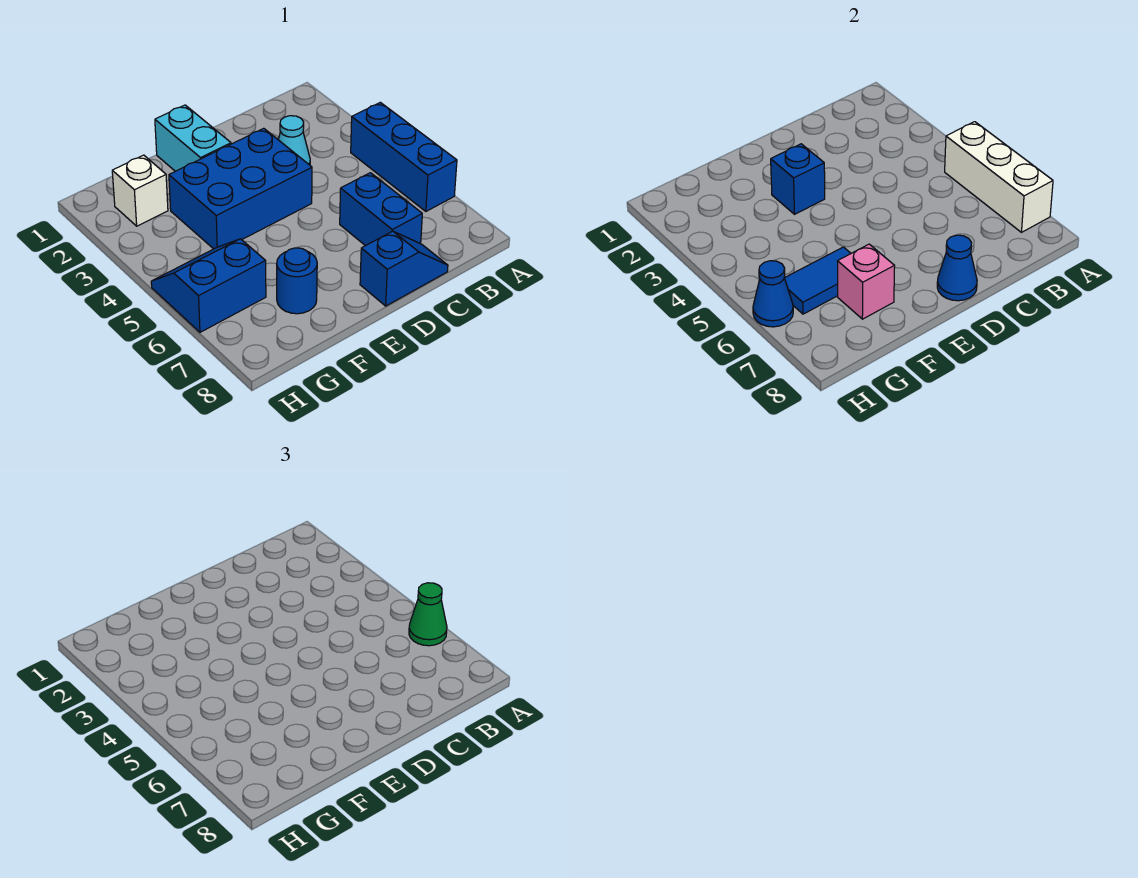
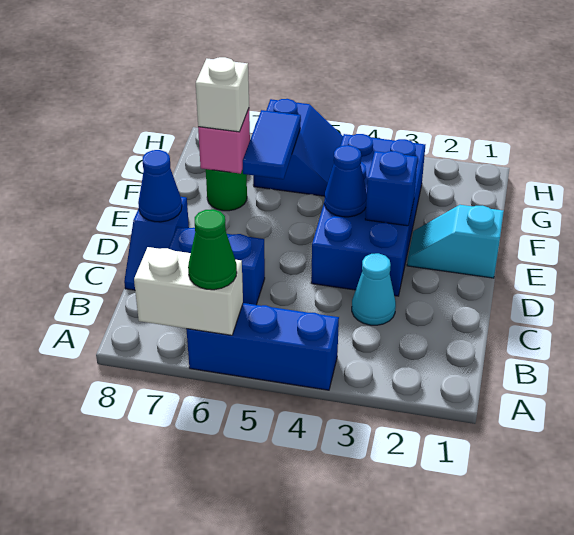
white 1x3 brick [945,122,1053,232] -> white 1x2 brick [134,247,243,335]
blue 2x3 brick [169,128,312,249] -> blue 2x4 brick [311,134,425,296]
cyan 1x2 brick [155,105,231,171] -> cyan 1x2 slope [407,205,504,278]
blue 1x1 round brick [277,248,317,314] -> green 1x1 round brick [206,169,247,211]
white 1x1 brick [112,155,168,226] -> white 1x1 brick moved to [196,57,249,132]
blue 1x1 cone [753,261,793,327] -> blue 1x1 cone moved to [324,145,367,217]

